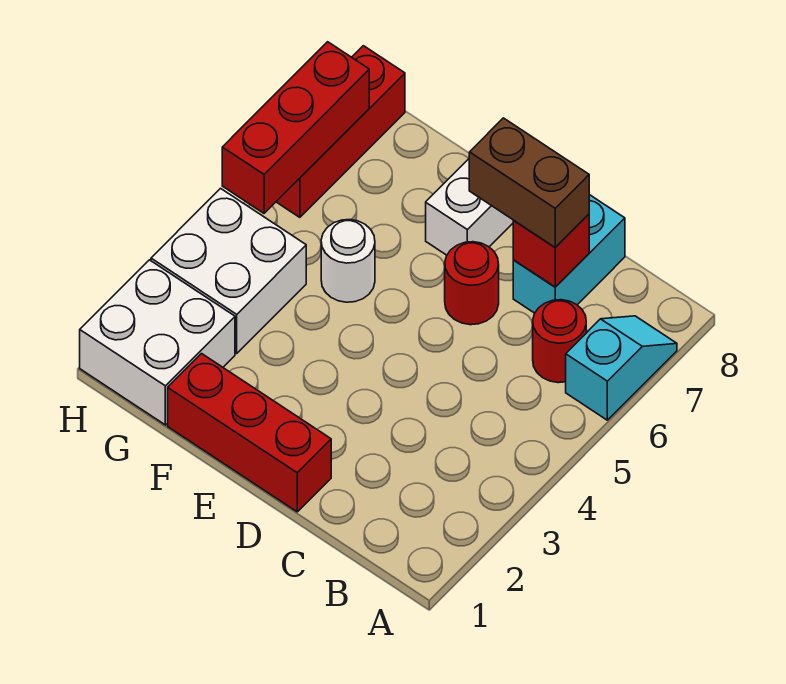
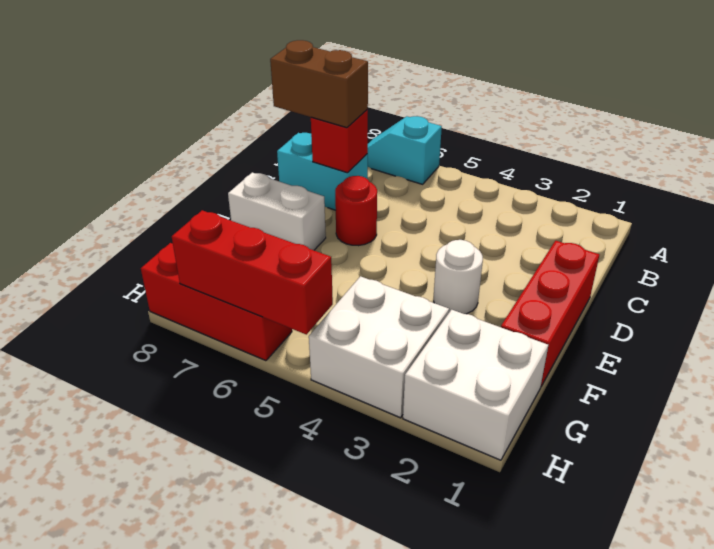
red 1x1 round brick [533,300,586,383] -> none
brown 1x2 brick [469,118,589,247] -> brown 1x2 brick turned to [270,40,368,128]
white 1x1 round brick [321,220,375,302] -> white 1x1 round brick moved to [434,240,483,314]

